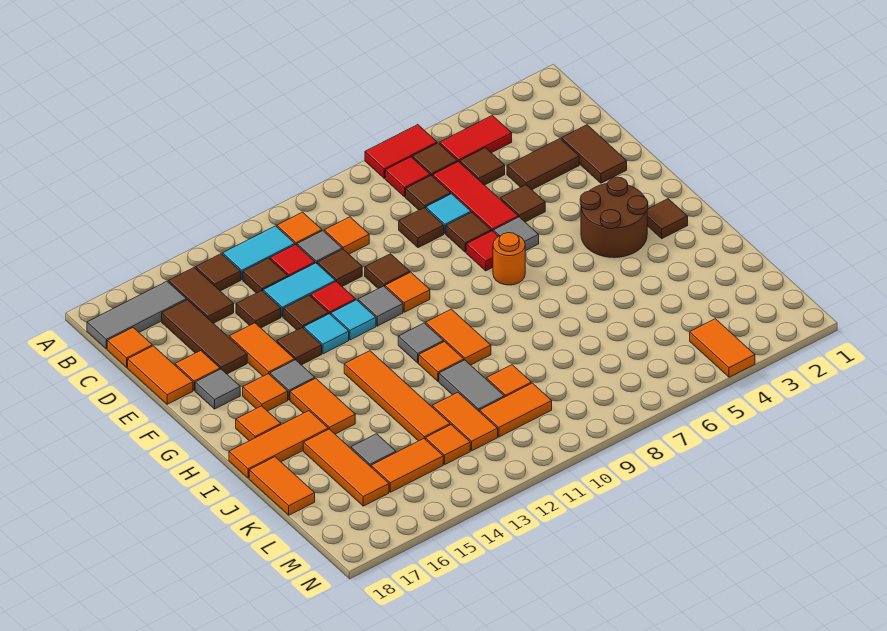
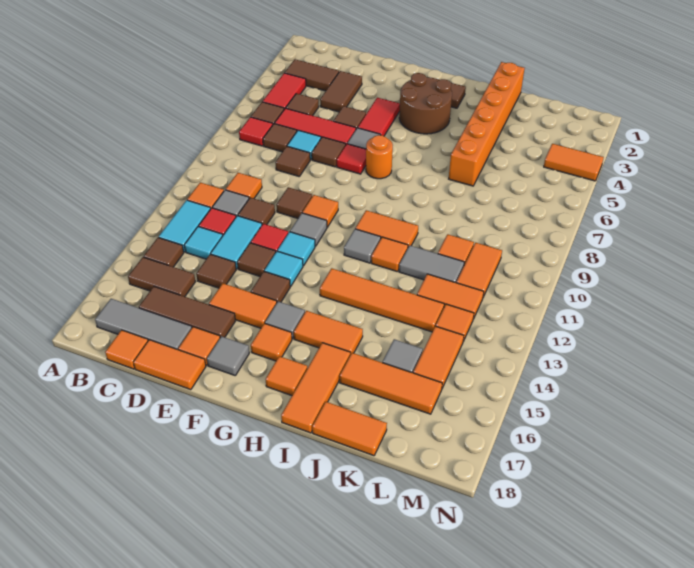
red 1x2 tile [365,125,437,178] -> red 1x2 tile moved to [358,98,400,136]
grey 1x3 tile [87,281,186,349] -> grey 1x3 tile turned to [95,299,192,350]
brown 1x1 tile [243,258,288,293] -> cyan 1x1 tile [184,226,223,259]
brown 1x2 tile [561,125,627,183] -> brown 1x2 tile moved to [285,59,339,91]
none -> orange 1x6 brick [449,62,525,186]

